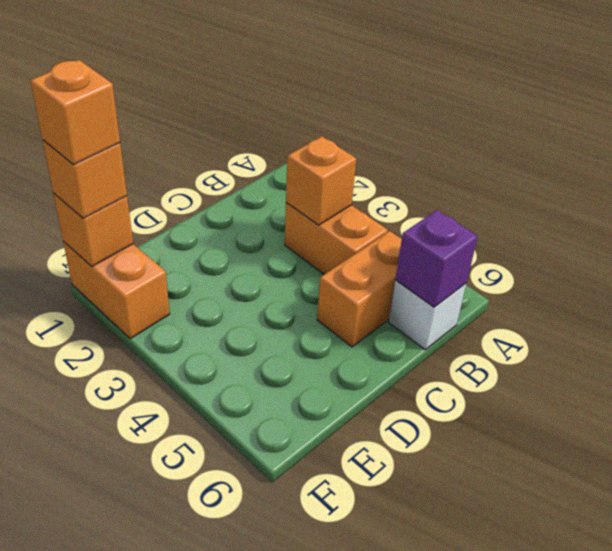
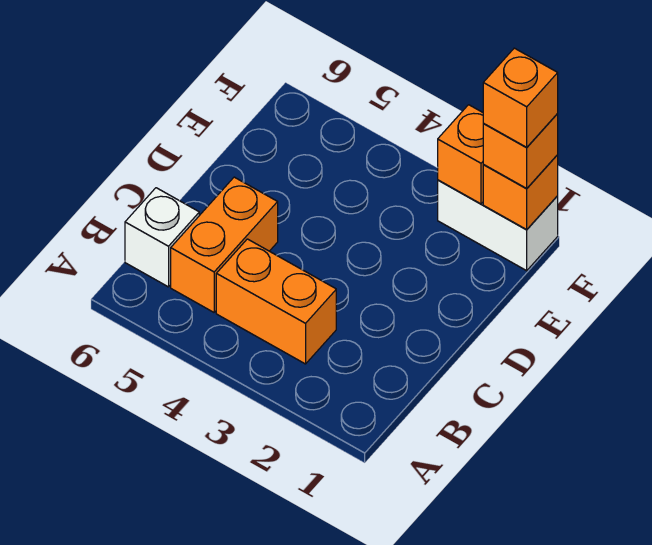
orange 1x1 brick [286,137,356,225] -> orange 1x1 brick moved to [438,105,483,204]
purple 1x1 brick [395,210,478,307] -> none
orange 1x2 brick [63,242,170,339] -> white 1x2 brick [438,180,558,271]

